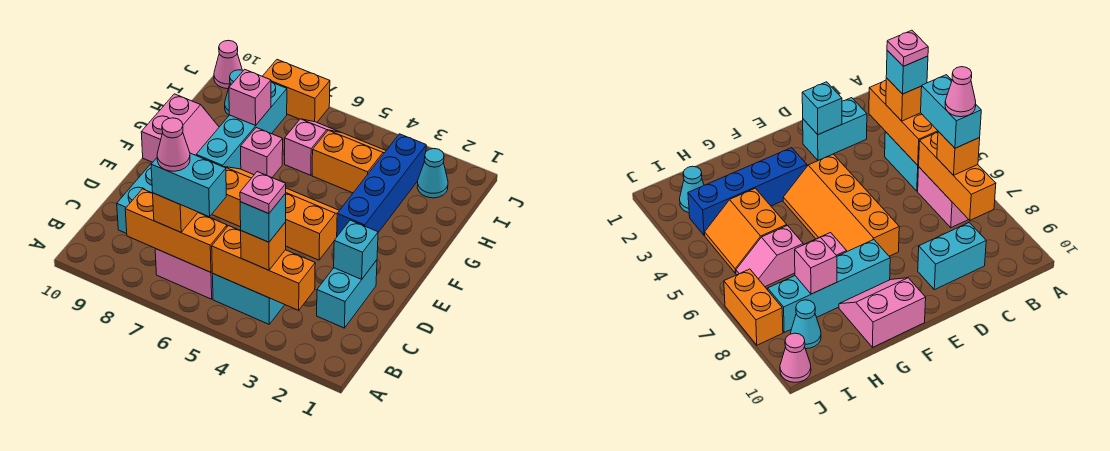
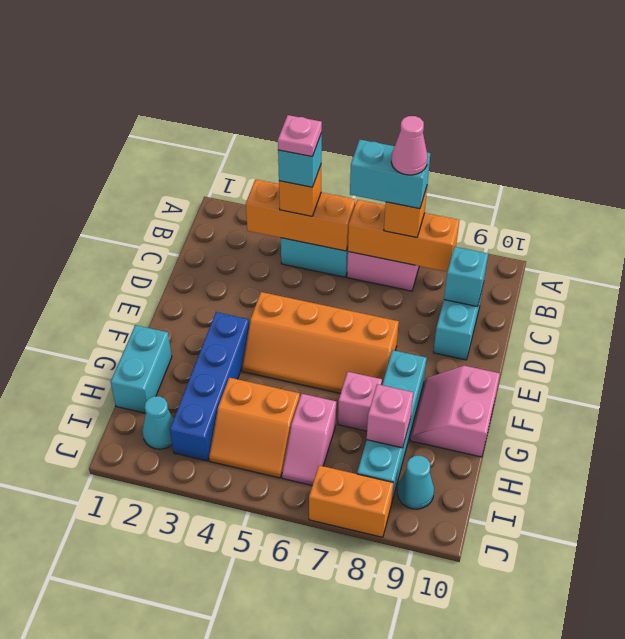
cyan 1x2 brick [317,260,377,328] -> cyan 1x2 brick moved to [111,325,172,413]
cyan 1x1 brick [334,220,378,279] -> cyan 1x1 brick moved to [444,247,488,307]
pink 1x1 cone [214,40,242,89] -> none

